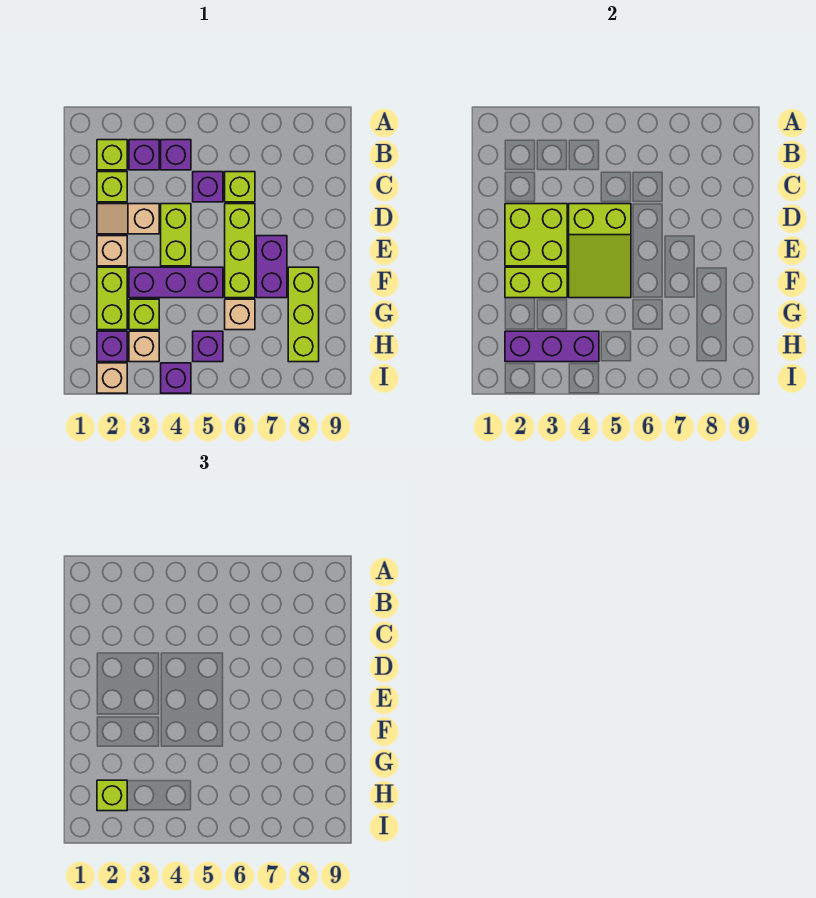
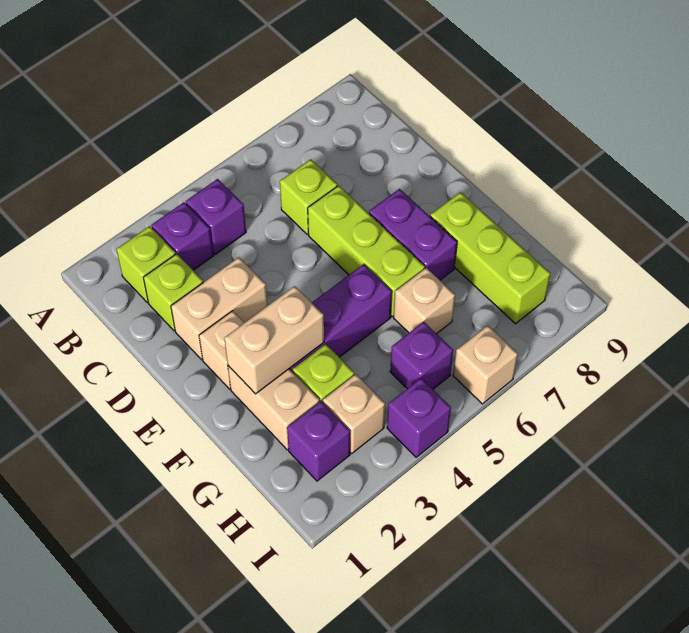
purple 1x1 brick [193,172,223,202] -> none
tan 1x2 slope [97,204,159,234] -> tan 1x2 brick [171,257,267,360]
lime 2x2 brick [505,204,567,266] -> none
lime 1x2 brick [161,204,191,266] -> none
lime 2x3 slope [569,204,631,298] -> none
lime 1x2 brick [97,267,127,330] -> tan 1x2 brick [228,366,319,450]
lime 1x2 brick [505,267,567,298] -> tan 1x2 brick [224,286,324,394]
purple 1x3 brick [505,331,599,362] -> none
lime 1x1 brick [97,780,127,811] -> none
tan 1x1 brick [97,363,127,393] -> tan 1x1 brick moved to [453,325,518,404]

